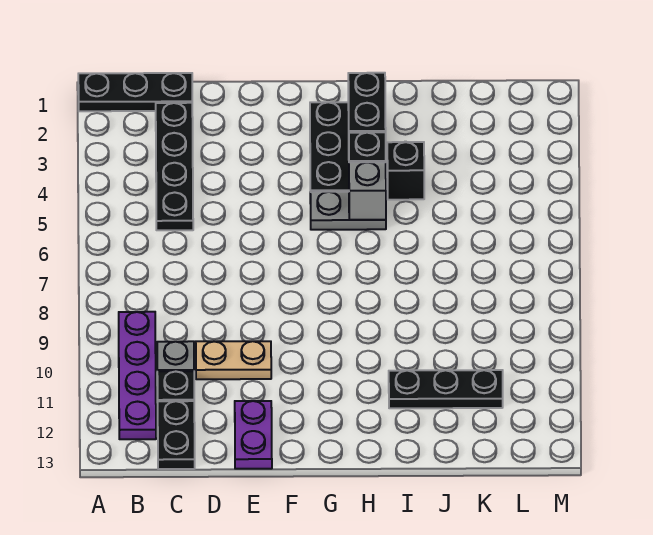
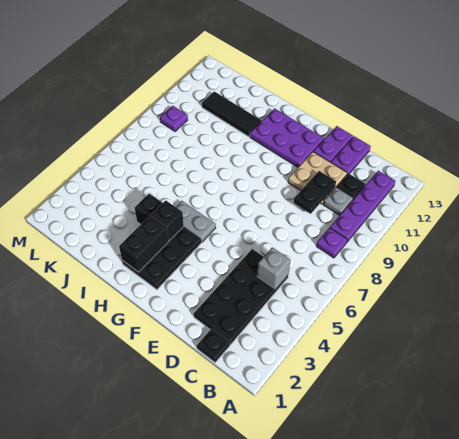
black 1x3 plate [78,73,192,111] -> black 1x1 plate [197,329,230,363]
none -> purple 1x1 plate [316,228,347,258]
black 1x4 plate [156,103,193,230] -> black 2x4 plate [194,249,288,344]
black 1x2 plate [158,401,195,469] -> black 1x2 plate moved to [293,171,336,214]
tan 1x2 plate [196,341,271,379] -> tan 2x2 plate [288,152,347,204]
none -> purple 1x2 plate [331,136,371,174]
none -> purple 2x3 plate [250,108,324,167]
grey 1x1 brick [349,162,386,220] -> grey 1x1 brick moved to [257,247,291,289]
black 1x3 plate [389,370,503,408] -> black 1x3 tile [202,91,261,137]
none -> purple 1x1 plate [160,106,188,131]

